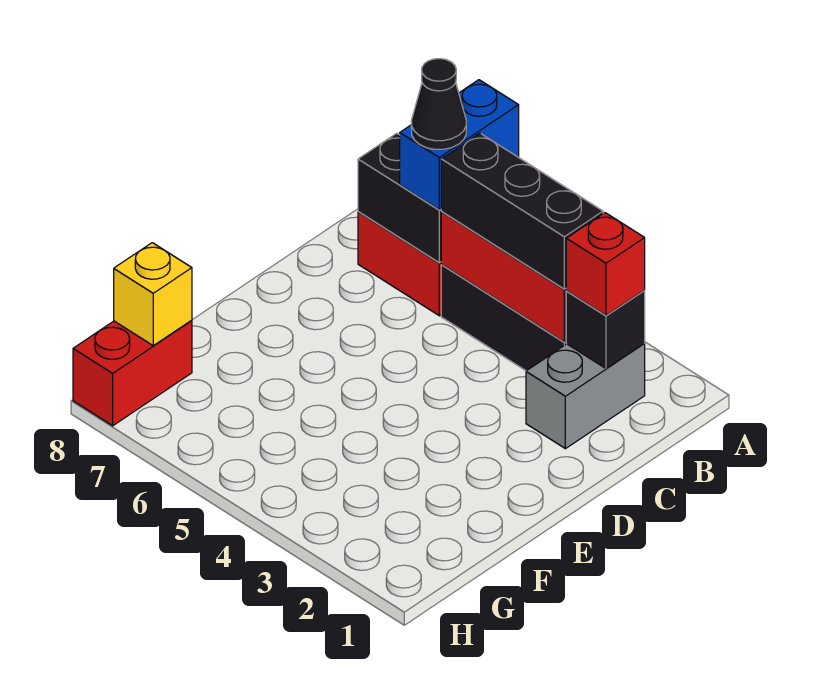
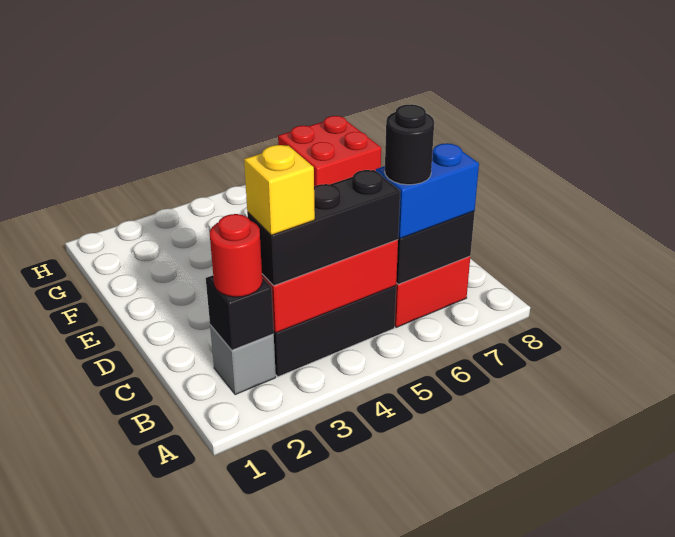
blue 1x2 brick [400,80,519,210] -> blue 1x2 brick turned to [376,143,479,238]
grey 1x2 brick [526,344,645,449] -> grey 1x1 brick [210,325,276,395]
red 1x1 brick [566,213,645,316] -> red 1x1 round brick [210,214,262,297]
black 1x1 cone [411,59,466,149] -> black 1x1 round brick [385,104,434,185]
red 1x2 brick [73,321,192,426] -> red 2x2 brick [278,116,381,186]
yellow 1x1 brick [114,243,192,346] -> yellow 1x1 brick moved to [244,145,315,235]

